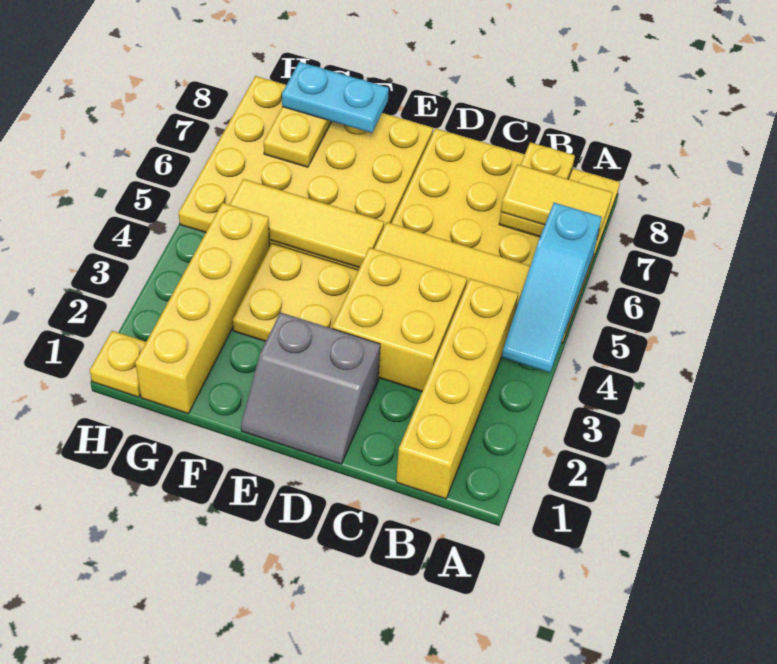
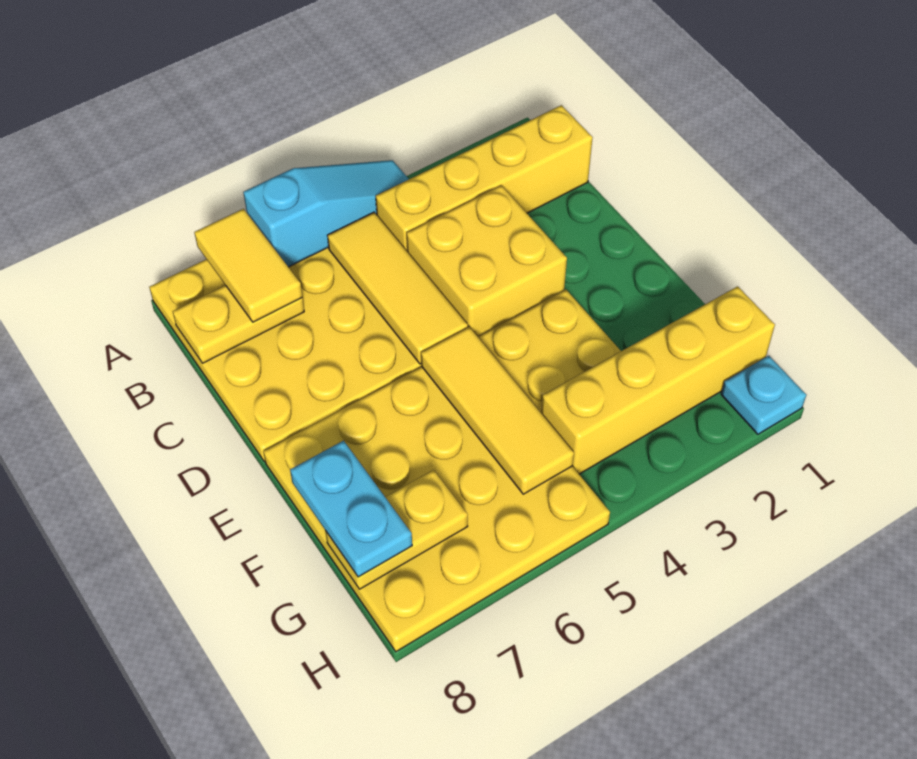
grey 2x2 slope [241,312,380,464] -> none
yellow 1x1 plate [90,331,146,397] -> cyan 1x1 plate [721,356,806,434]

